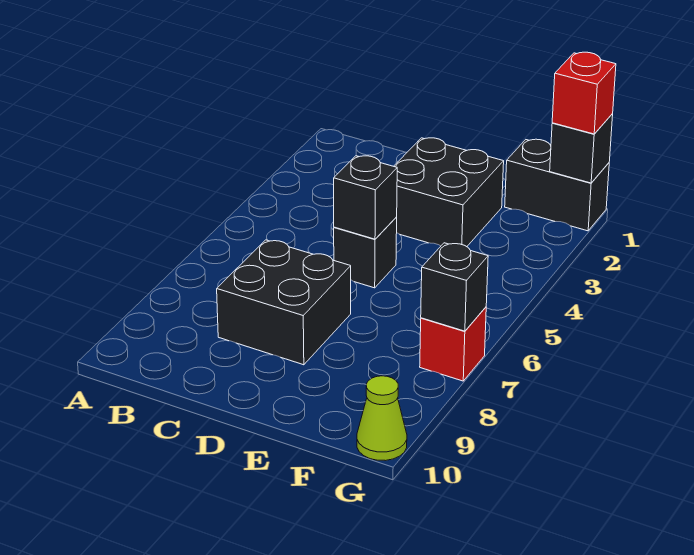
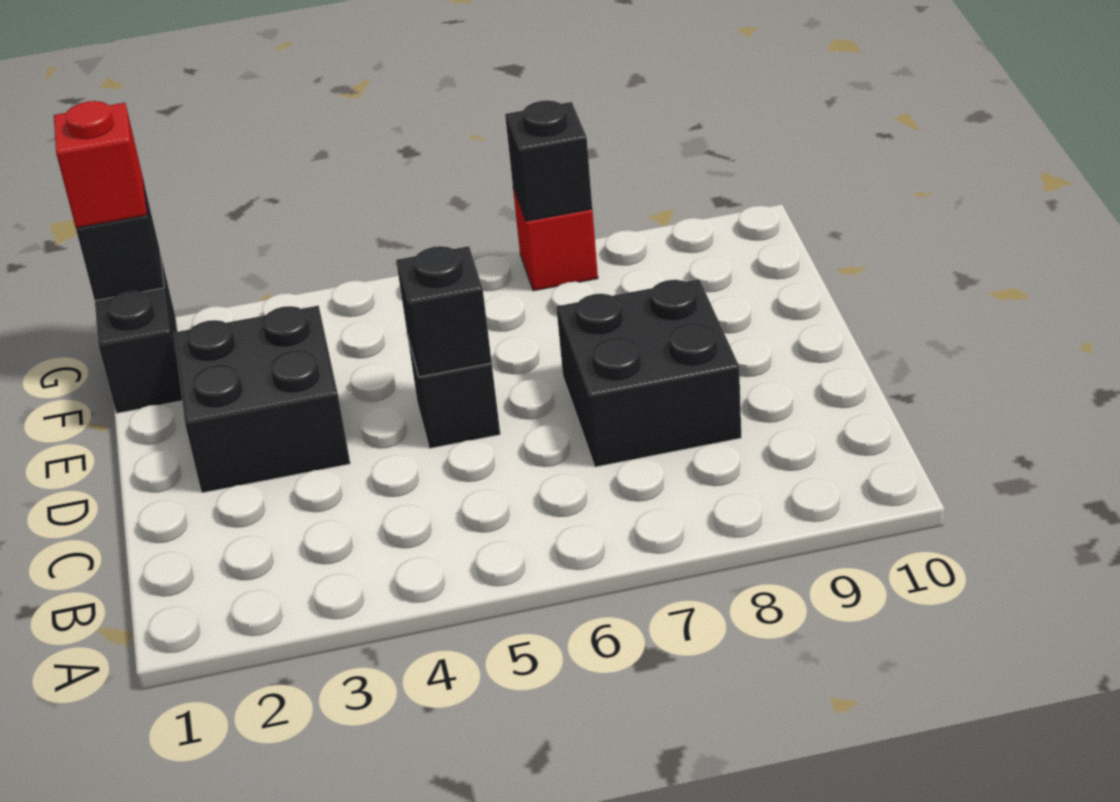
lime 1x1 cone [357,376,407,461] -> none

